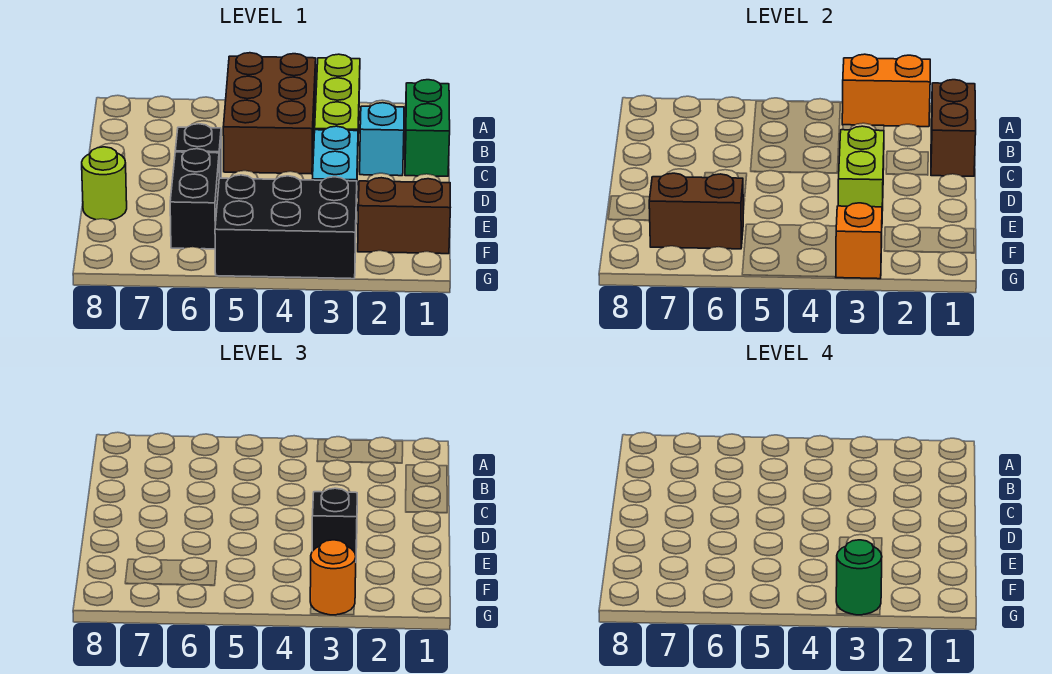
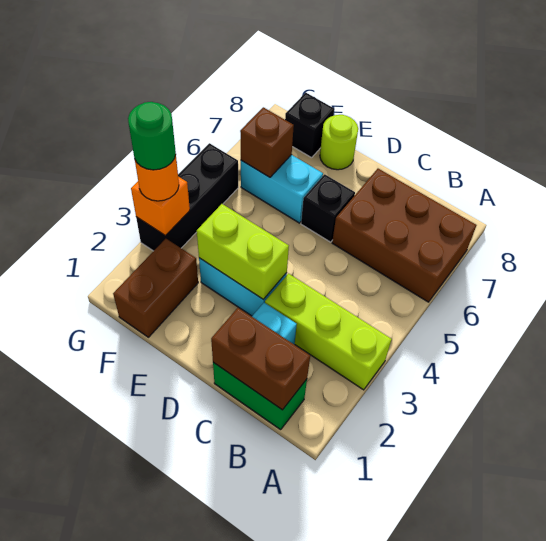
orange 1x2 brick [842,54,930,127] -> none
brown 2x3 brick [223,53,316,174] -> brown 2x3 brick moved to [332,169,476,302]
black 1x1 brick [312,488,357,555] -> black 1x1 brick moved to [285,93,334,158]
black 1x2 brick [170,149,219,249] -> cyan 1x2 brick [241,155,323,223]
black 2x3 brick [215,175,357,279] -> black 1x3 brick [136,143,238,251]
brown 1x2 brick [649,173,744,249] -> brown 1x1 brick [240,107,294,177]

